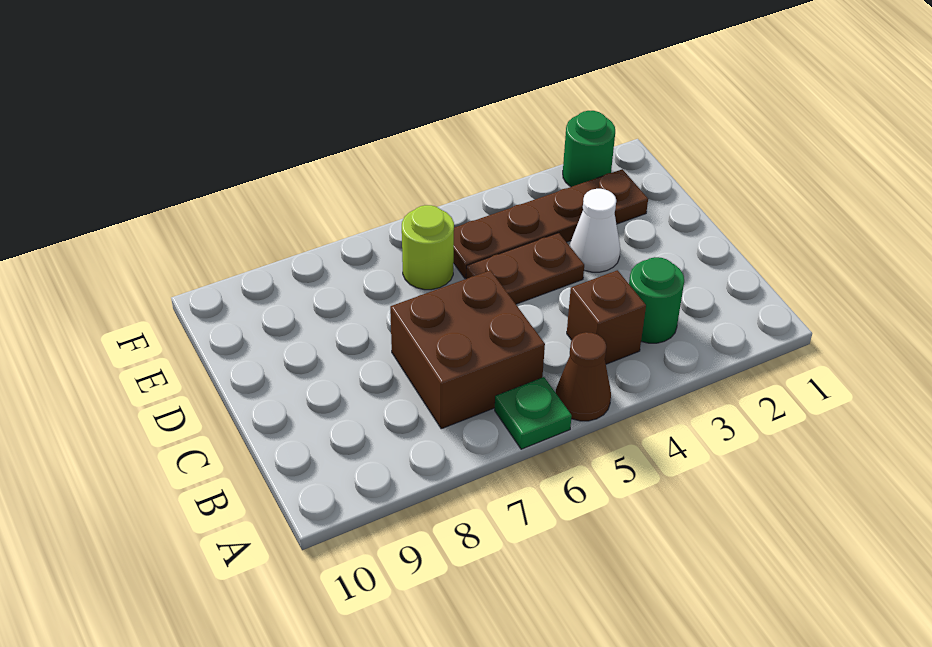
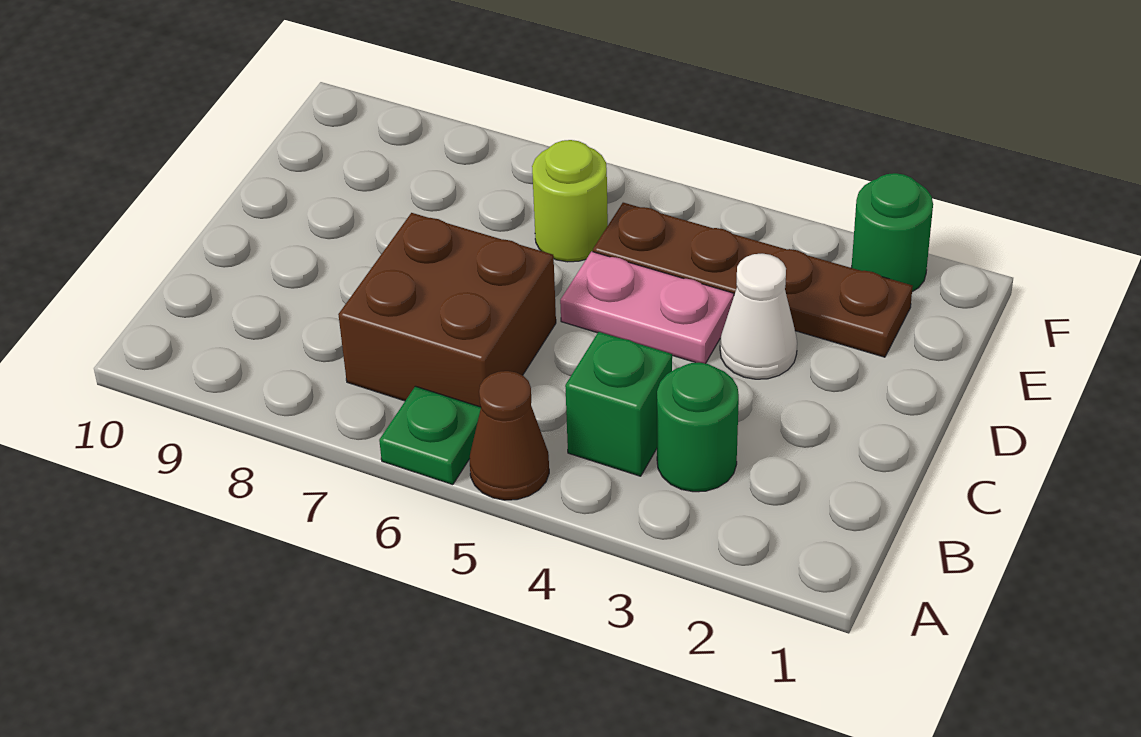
brown 1x1 brick [567,270,646,364] -> green 1x1 brick [565,332,672,476]
brown 1x2 plate [466,233,584,304] -> pink 1x2 plate [560,251,734,364]

